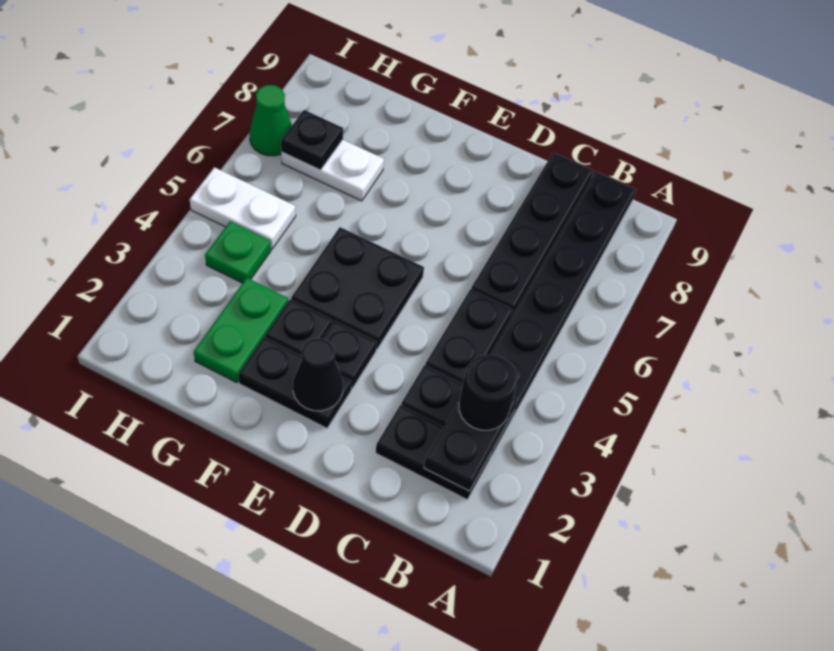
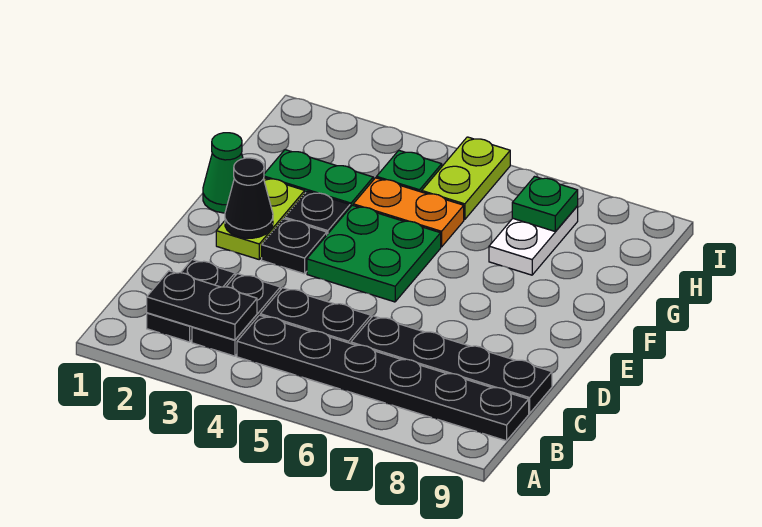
black 1x1 round brick [459,355,517,430] -> none
black 1x2 plate [238,337,352,428] -> lime 1x2 plate [216,178,305,259]
black 2x2 plate [291,227,424,349] -> green 2x2 plate [307,205,441,302]
none -> orange 1x2 plate [353,178,464,247]
white 1x2 plate [190,167,296,249] -> lime 1x2 plate [422,137,510,220]
black 1x1 plate [281,110,343,170] -> green 1x1 plate [512,177,578,232]
green 1x1 cone [249,85,292,156] -> green 1x1 cone moved to [203,133,243,213]

